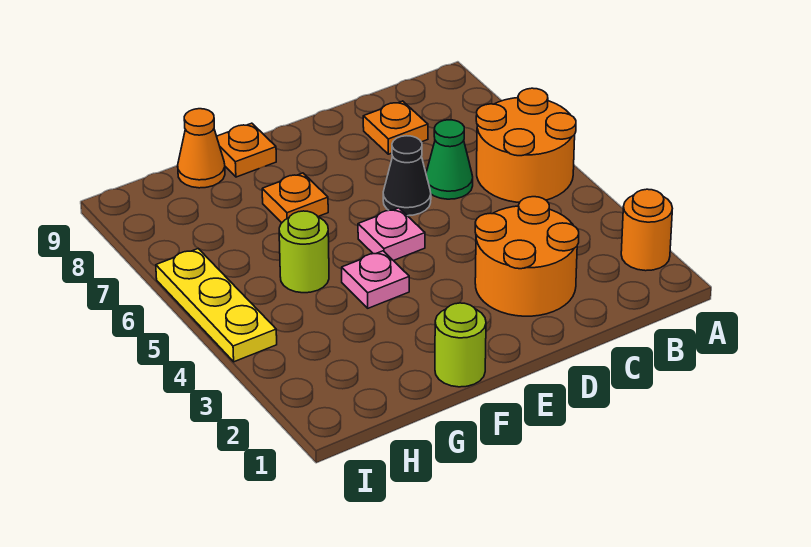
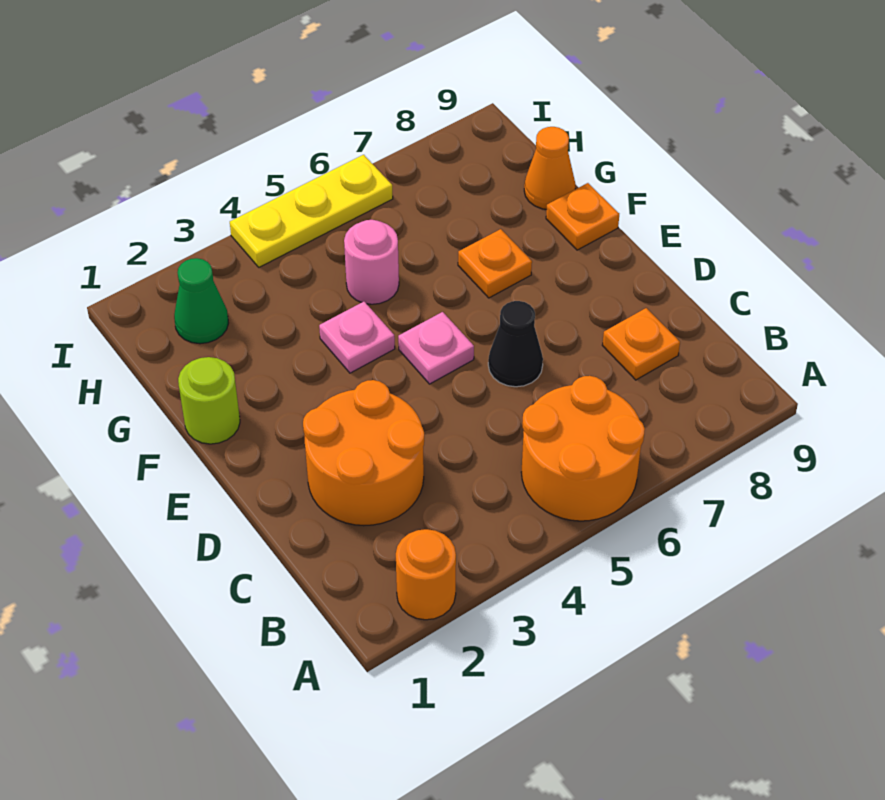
green 1x1 cone [426,120,473,199] -> green 1x1 cone moved to [174,258,228,344]
lime 1x1 round brick [279,211,329,293] -> pink 1x1 round brick [344,220,399,304]

